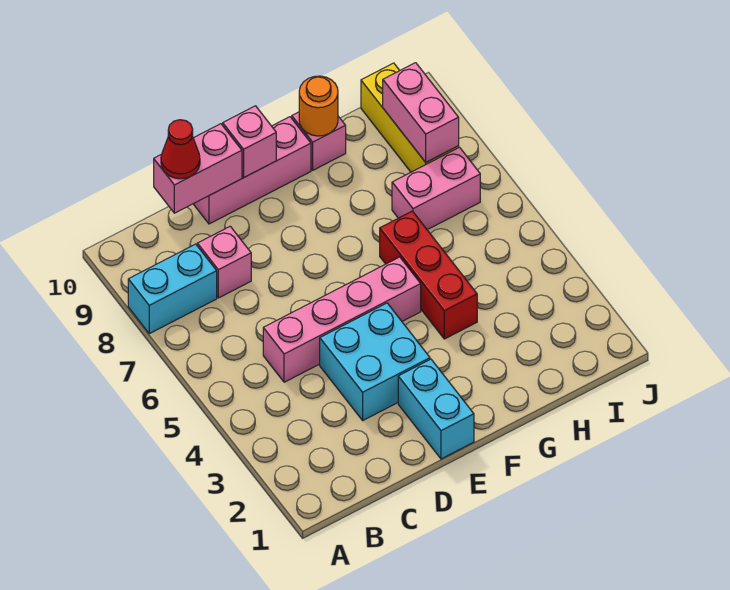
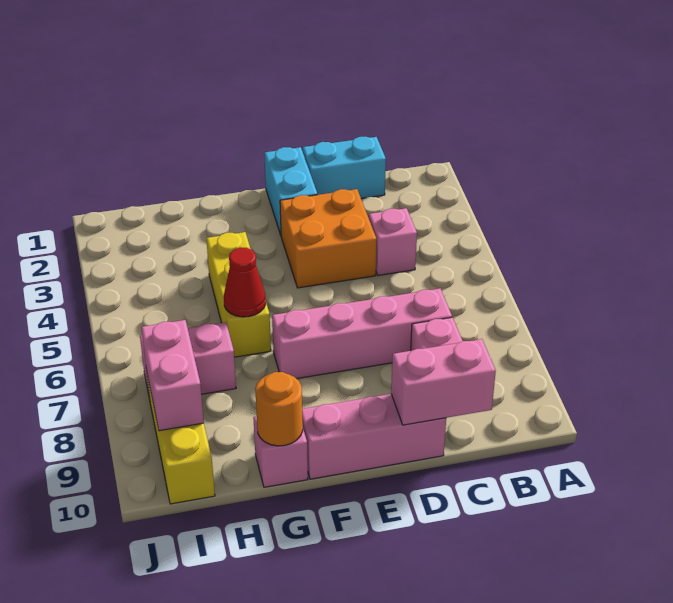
cyan 1x2 brick [128,244,217,334] -> cyan 1x2 brick moved to [303,137,386,199]
pink 1x4 brick [263,257,421,382] -> pink 1x4 brick moved to [272,288,452,379]
red 1x1 cone [161,120,200,179] -> red 1x1 cone moved to [224,248,266,317]
cyan 2x2 brick [320,303,430,420] -> orange 2x2 brick [280,189,377,288]
pink 1x1 brick [223,106,276,177] -> pink 1x1 brick moved to [368,208,417,275]
red 1x3 brick [380,211,477,339] -> yellow 1x3 brick [206,232,271,357]

